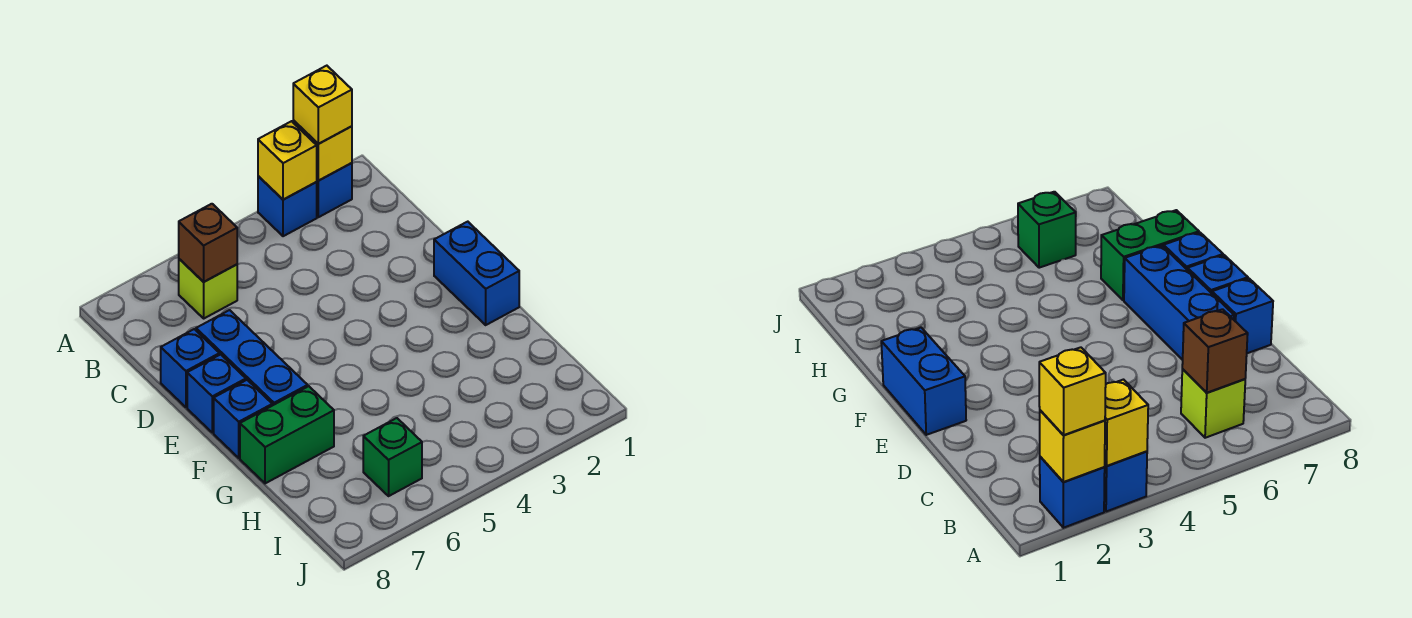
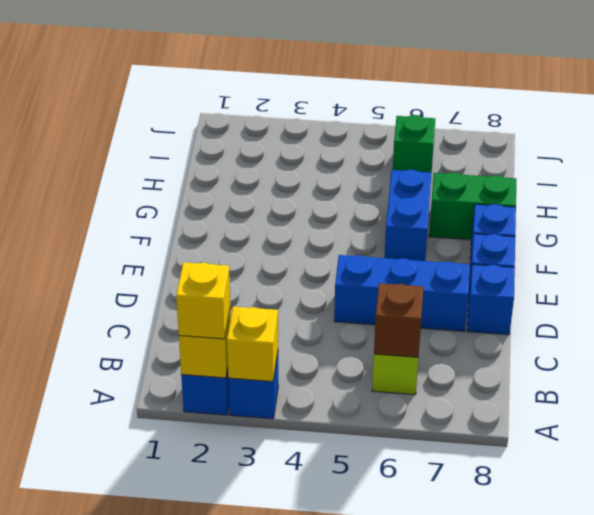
blue 1x3 brick [196,310,308,405] -> blue 1x3 brick turned to [334,255,470,331]
blue 1x2 brick [434,222,519,325] -> blue 1x2 brick moved to [384,169,432,261]

